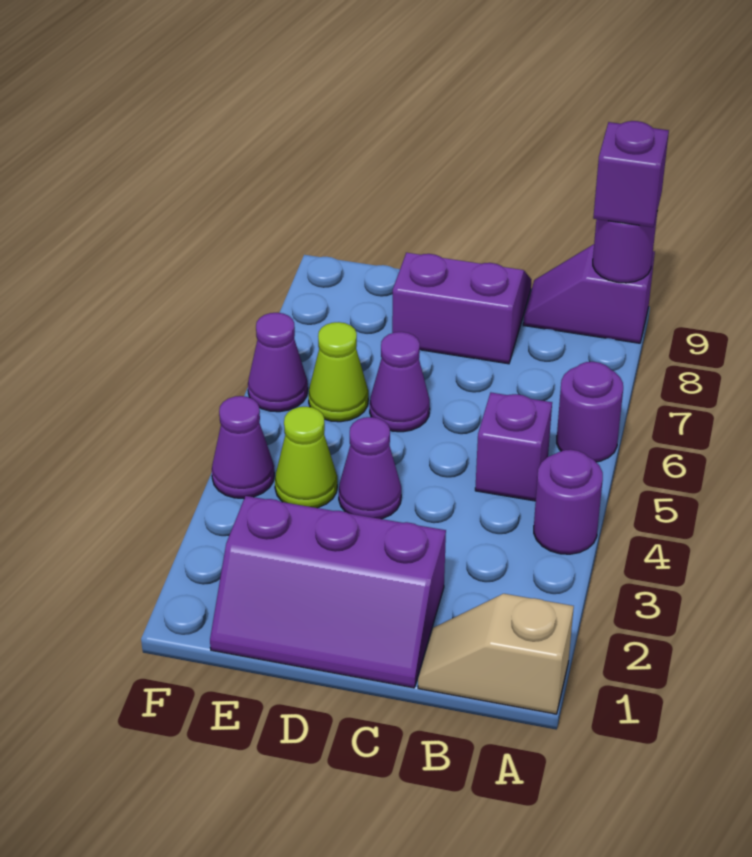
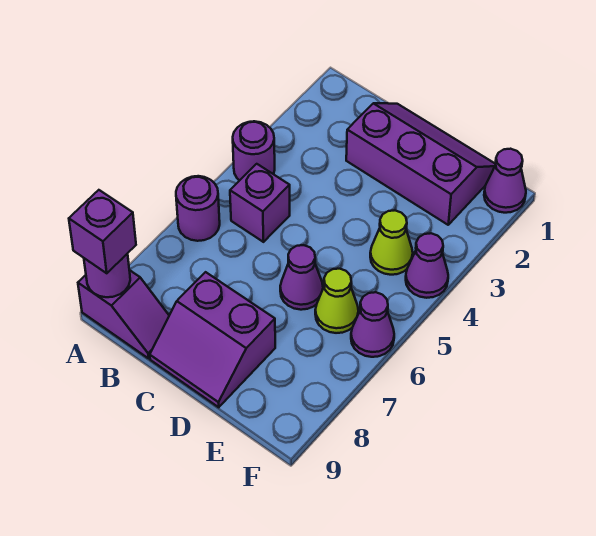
tan 1x2 slope [418,594,574,714] -> none
purple 1x1 cone [339,417,401,519] -> purple 1x1 cone moved to [484,149,526,213]

